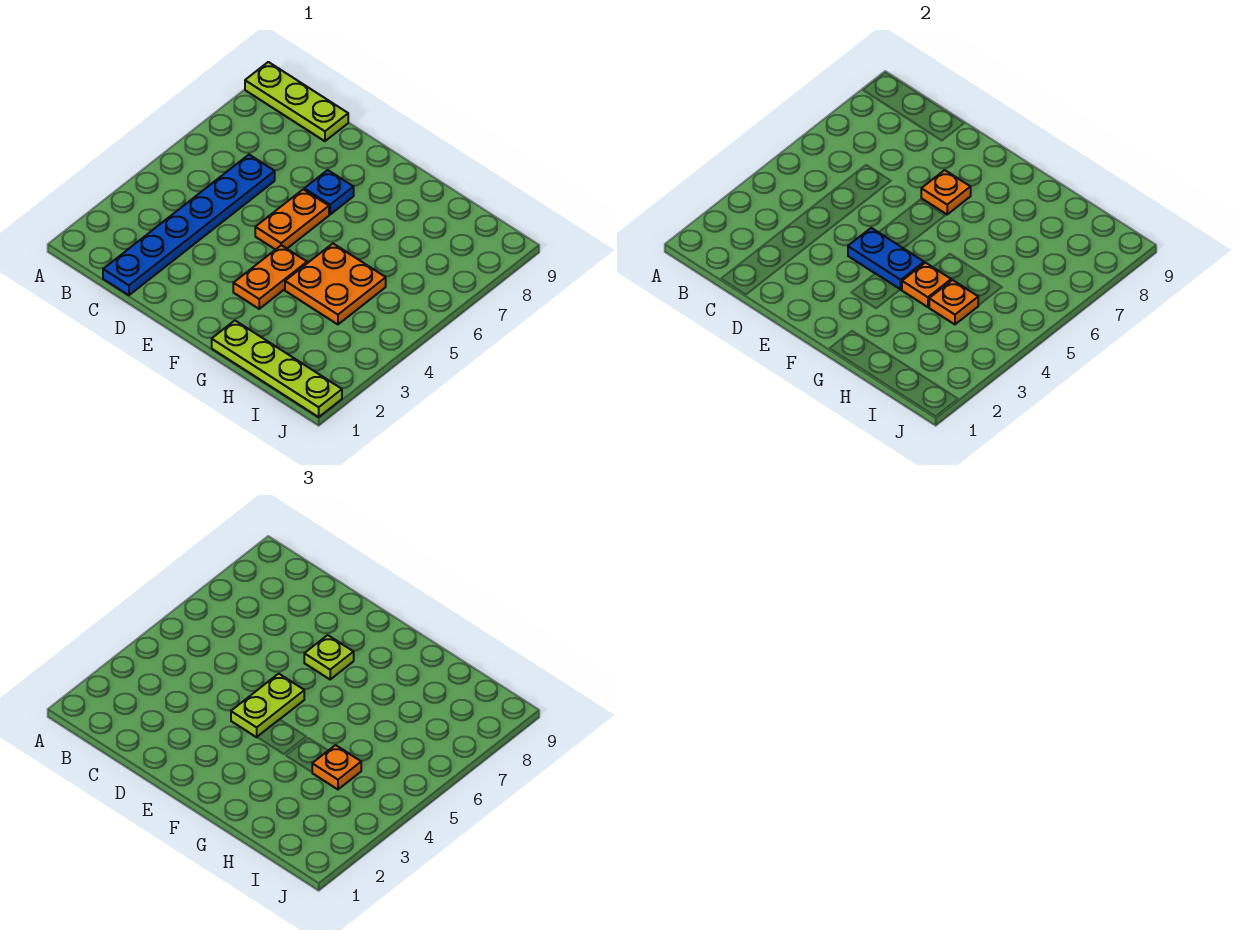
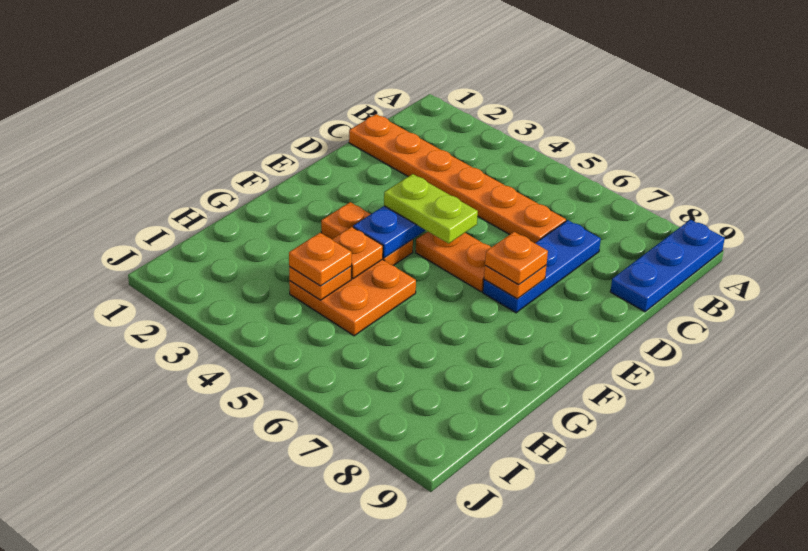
lime 1x3 plate [245,62,348,141] -> blue 1x3 plate [610,220,725,312]
blue 1x6 plate [103,155,275,295] -> orange 1x6 plate [349,114,566,243]
blue 1x1 plate [304,170,354,214] -> blue 1x3 plate [483,220,601,313]
lime 1x1 plate [304,635,354,679] -> orange 1x1 plate [485,232,548,285]
lime 1x4 plate [212,321,342,417] -> none

